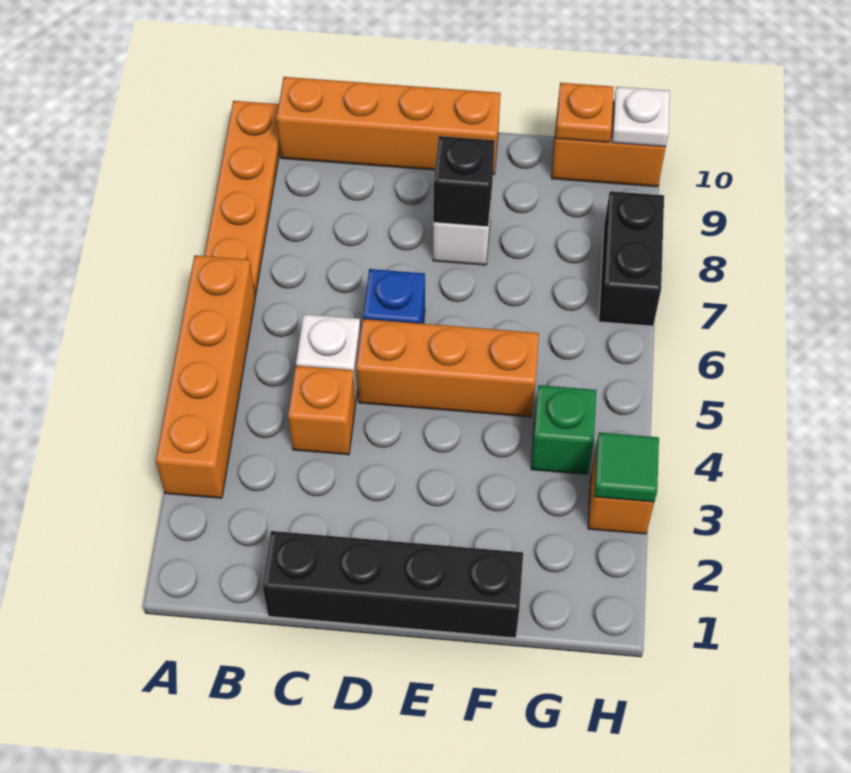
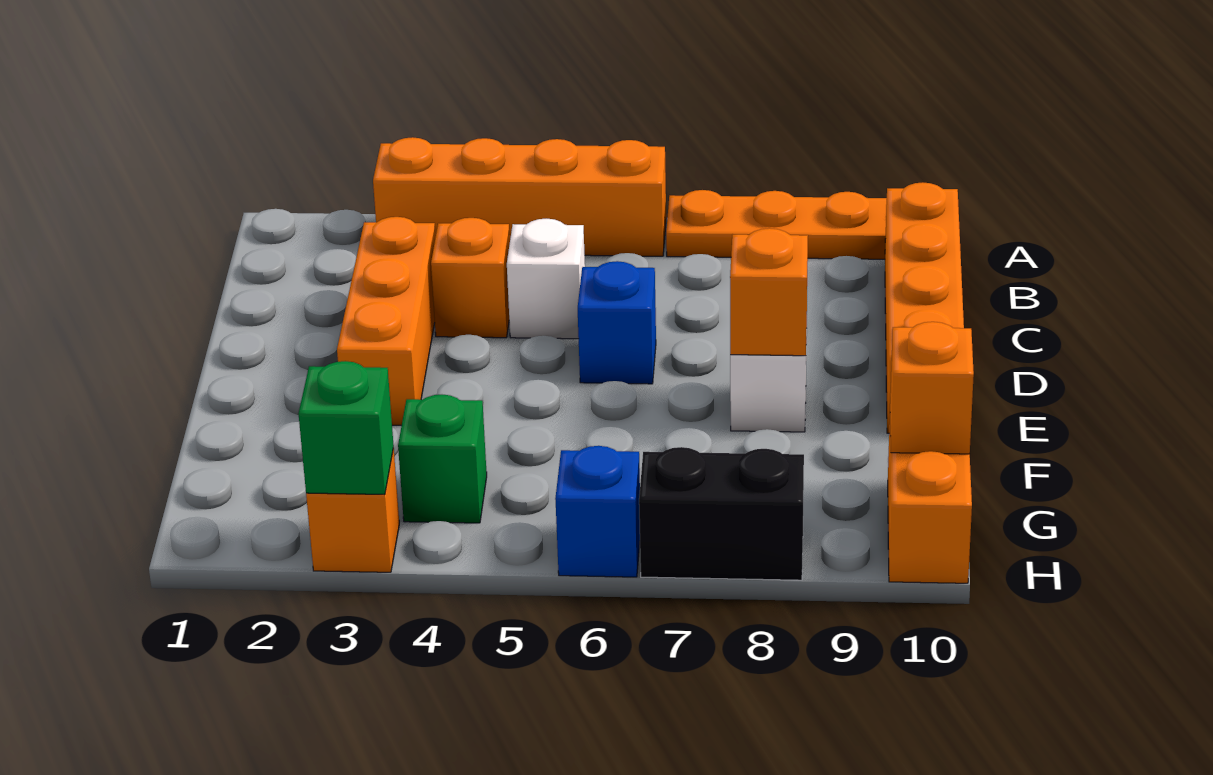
black 1x4 brick [263,531,523,638] -> none
orange 1x3 brick [356,319,539,417] -> orange 1x3 brick moved to [337,217,435,425]
black 1x1 brick [433,136,495,227] -> orange 1x1 brick [730,228,808,356]
orange 1x1 plate [556,83,613,142] -> orange 1x1 brick [890,322,974,454]
green 1x1 tile [594,432,659,502] -> green 1x1 brick [298,361,394,495]
none -> blue 1x1 brick [555,446,640,577]
white 1x1 plate [612,87,670,147] -> none

